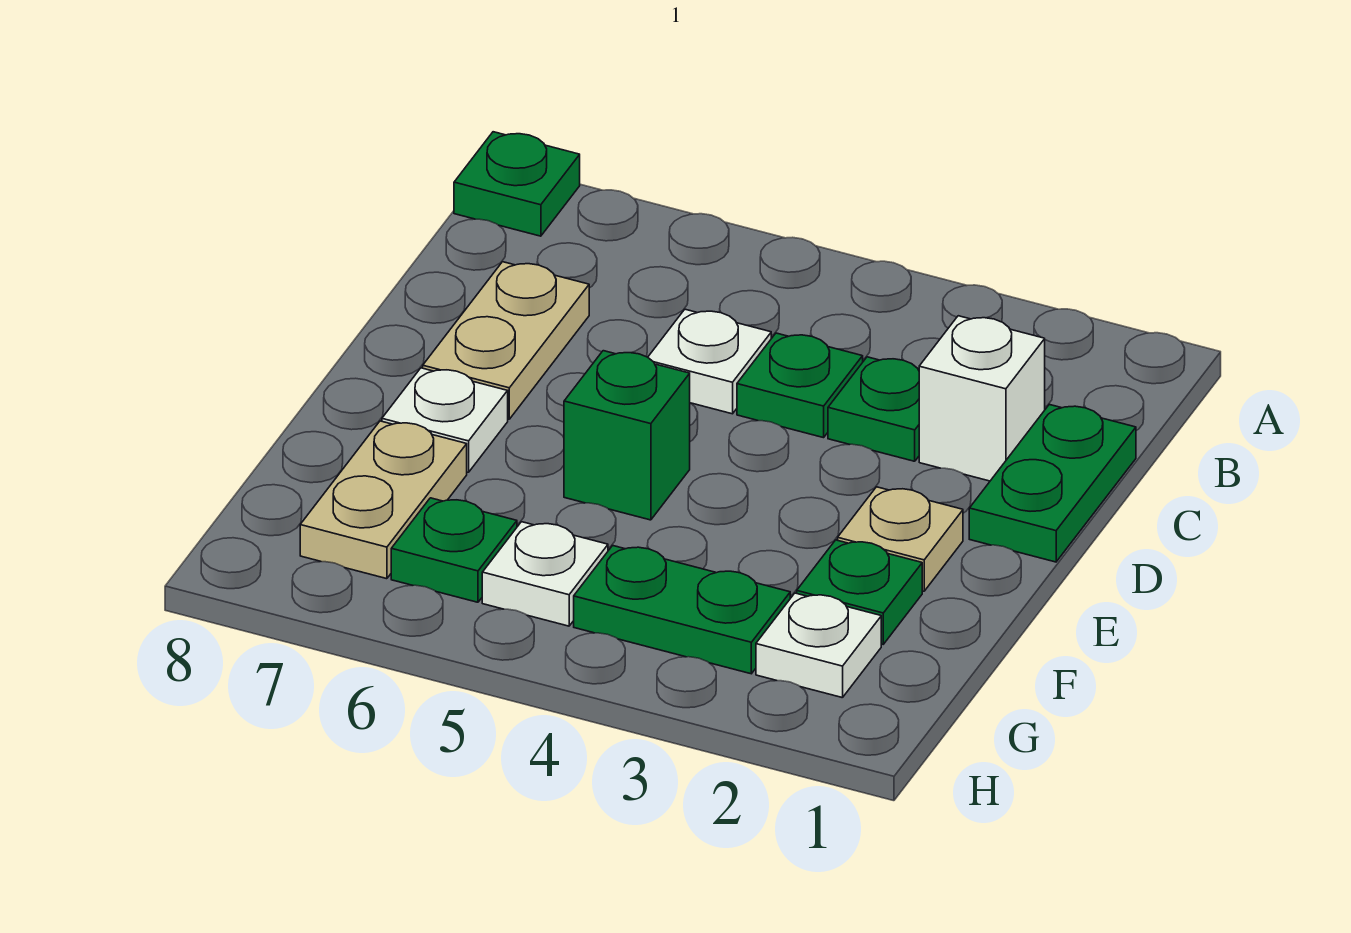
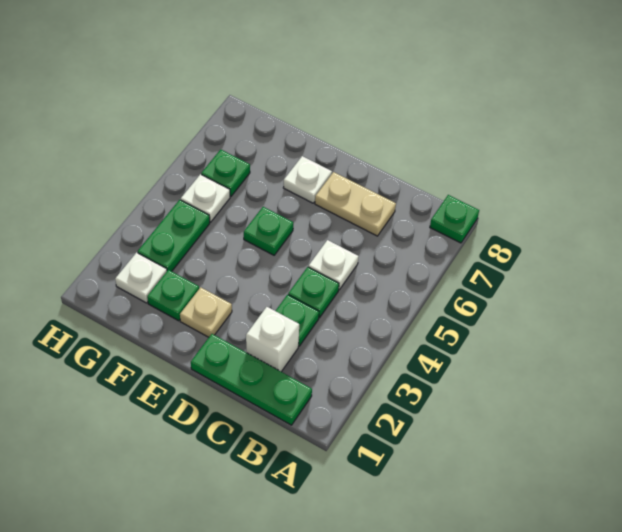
green 1x2 plate [969,404,1136,562] -> green 1x3 plate [191,334,312,425]
green 1x1 brick [564,351,690,520] -> green 1x1 plate [244,207,293,255]
tan 1x2 plate [300,421,467,579] -> none

